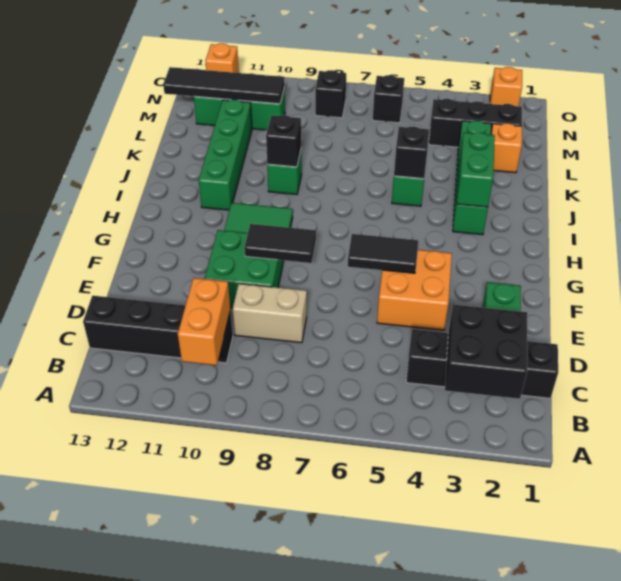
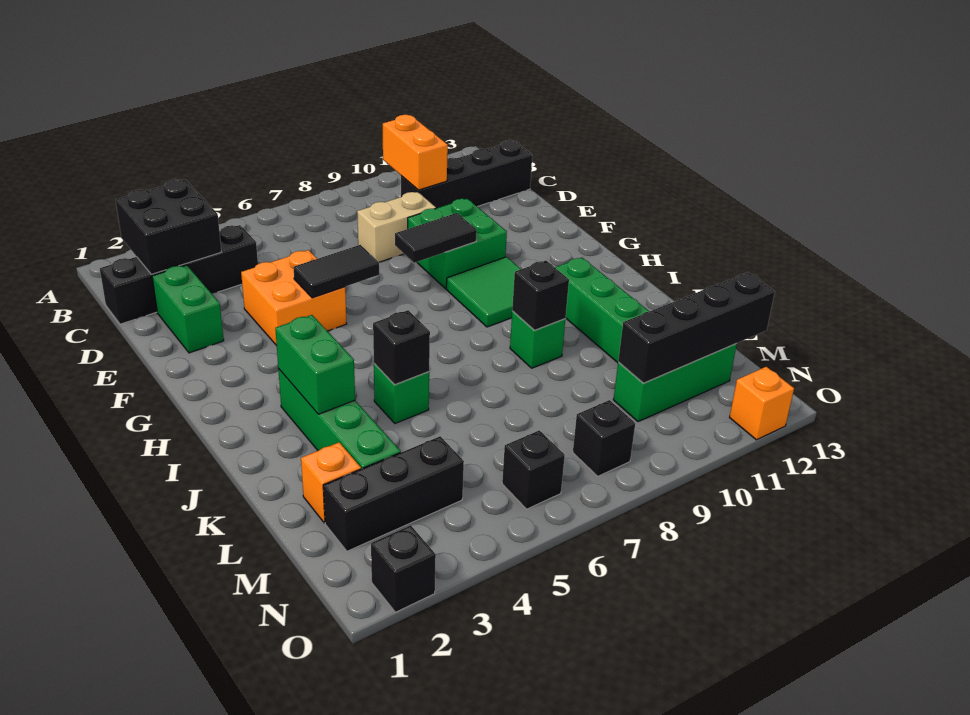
black 1x4 tile [163,67,285,104] -> black 1x4 brick [618,272,775,383]
orange 1x1 brick [490,67,522,106] -> black 1x1 brick [371,525,436,612]

